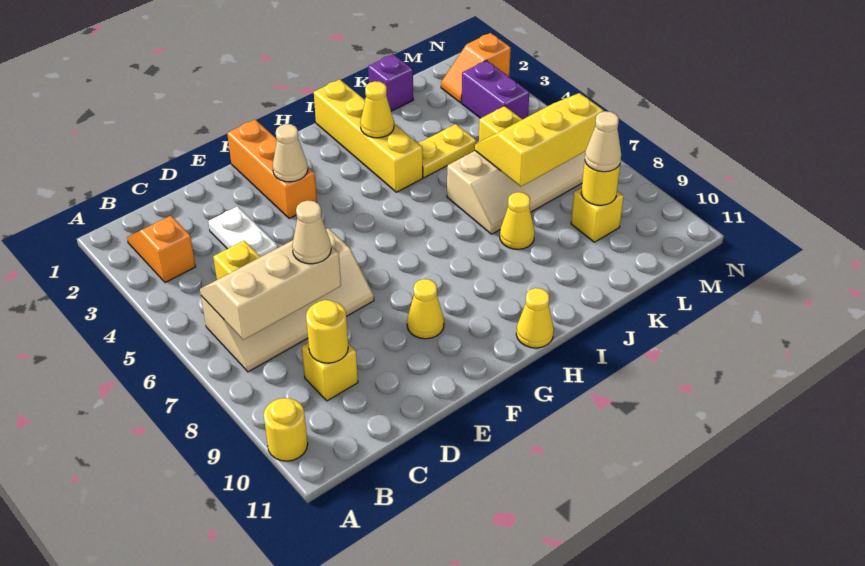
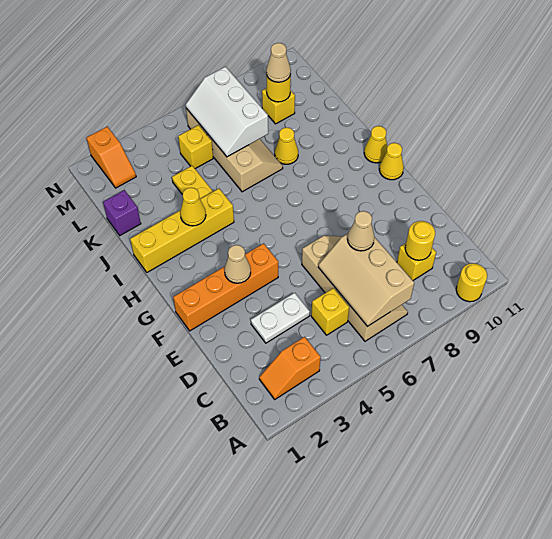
orange 1x3 brick [227,120,317,219] -> orange 1x4 brick [173,243,278,331]
yellow 1x1 cone [407,279,444,339] -> yellow 1x1 cone moved to [379,143,404,180]
yellow 2x3 slope [475,93,604,187] -> white 2x3 slope [186,67,268,157]
purple 1x2 brick [462,60,529,119] -> none

